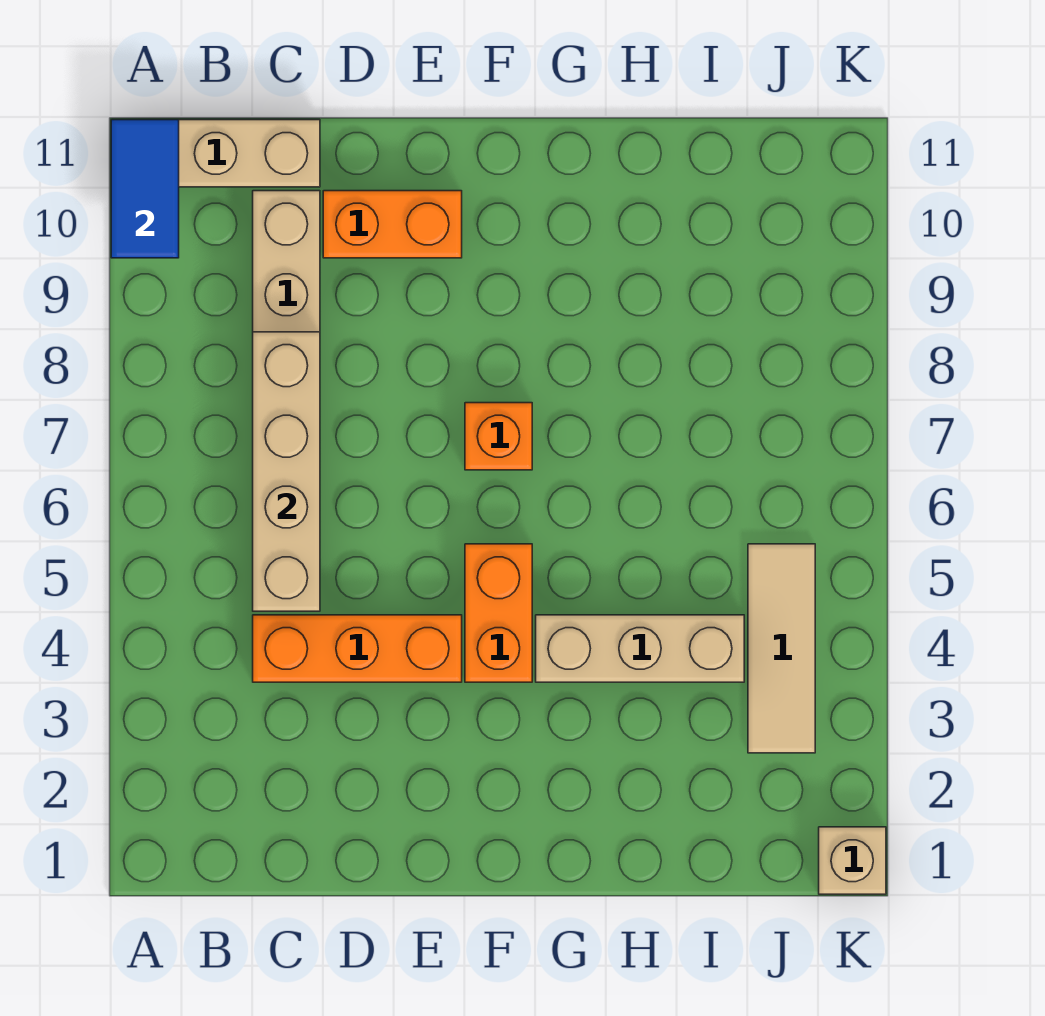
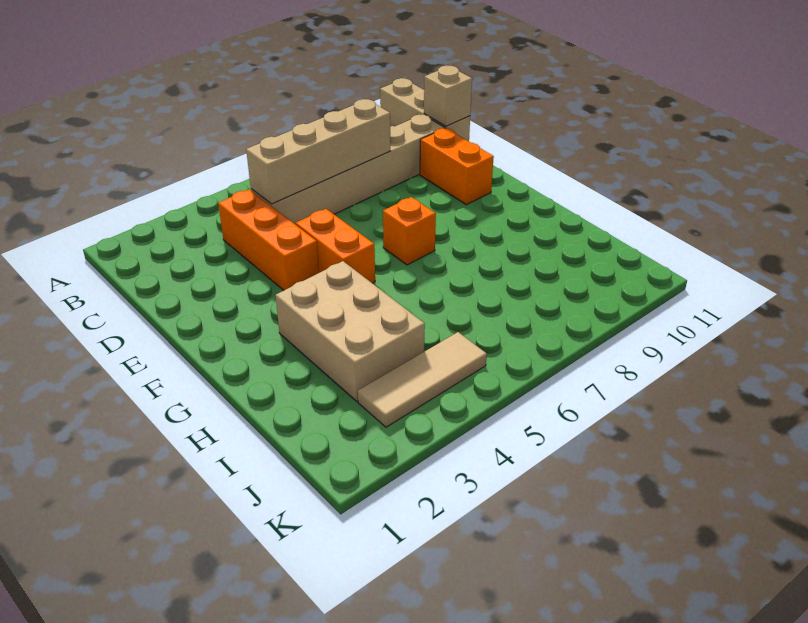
blue 1x2 tile [111,120,179,258] -> none
orange 1x2 brick [465,544,532,682] -> orange 1x2 brick turned to [296,209,375,283]
tan 1x3 brick [536,615,744,682] -> tan 2x3 brick [275,261,425,402]
tan 1x1 brick [819,827,886,894] -> tan 1x1 brick moved to [424,65,472,126]

